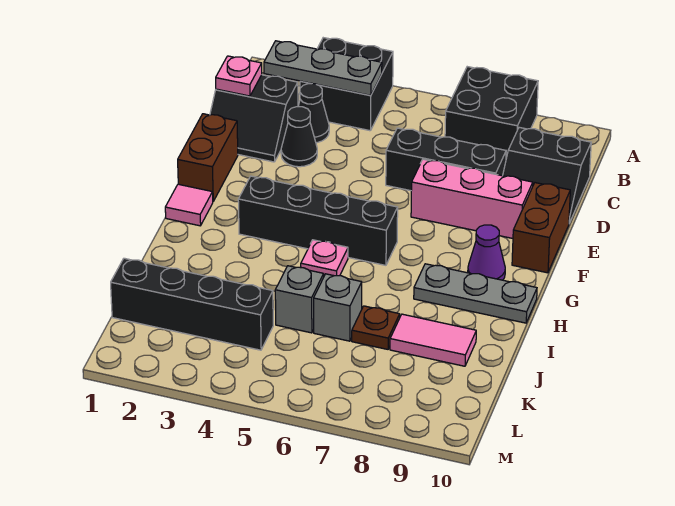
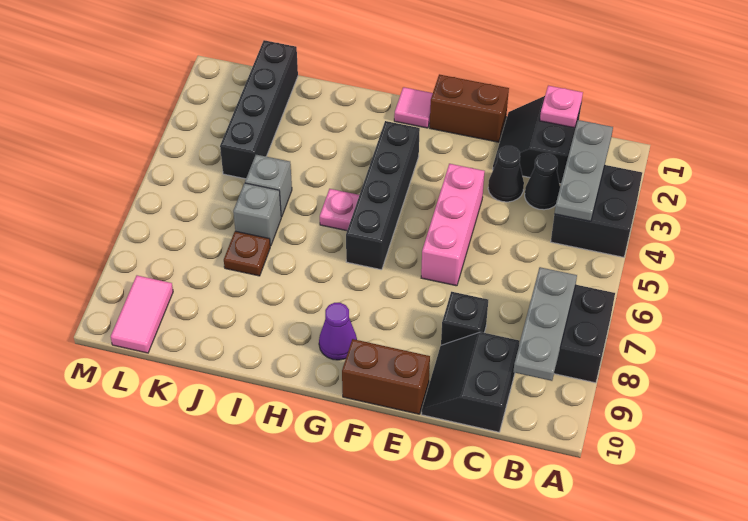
black 1x3 brick [386,128,506,191] -> black 1x1 brick [441,292,488,345]
pink 1x3 brick [411,159,533,238] -> pink 1x3 brick moved to [421,164,485,286]
grey 1x3 plate [414,264,537,323] -> grey 1x3 plate moved to [513,267,577,381]
pink 1x2 tile [390,314,476,366] -> pink 1x2 tile moved to [111,275,173,353]

